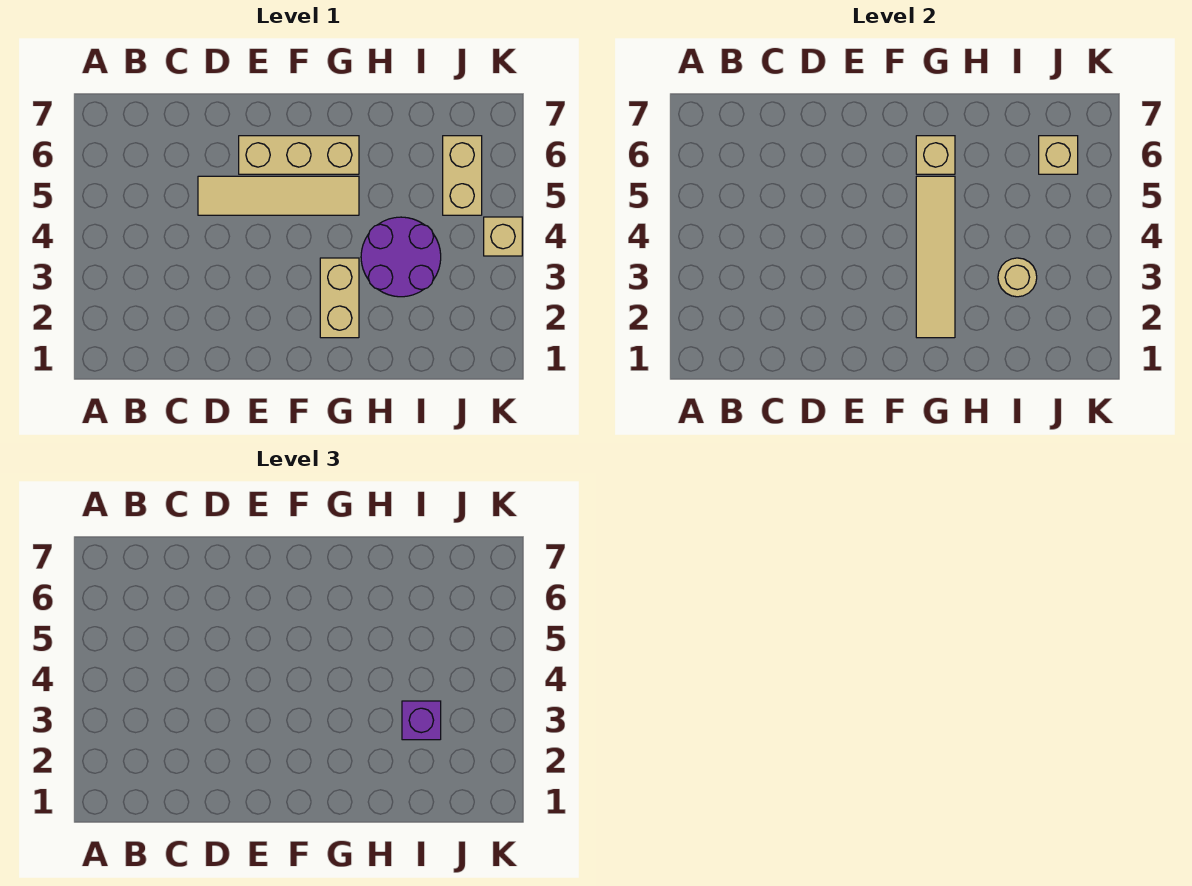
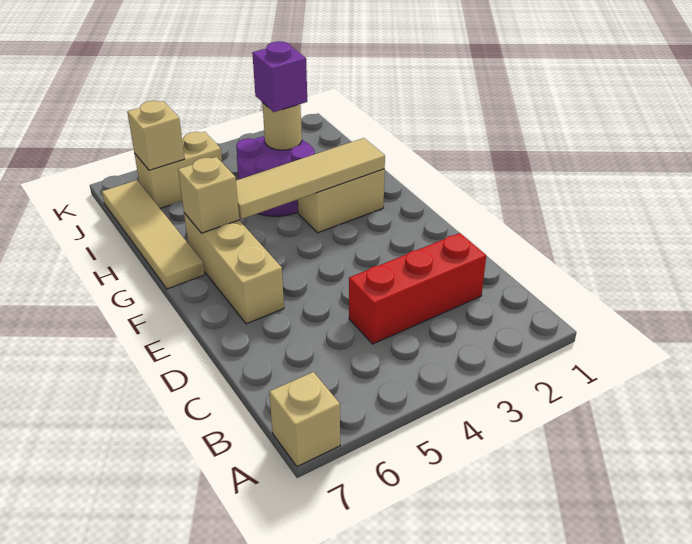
none -> red 1x3 brick [349,233,486,344]
tan 1x4 tile [198,176,359,215] -> tan 1x4 tile moved to [102,180,205,289]
tan 1x1 brick [484,217,522,256] -> tan 1x1 brick moved to [269,372,340,467]

